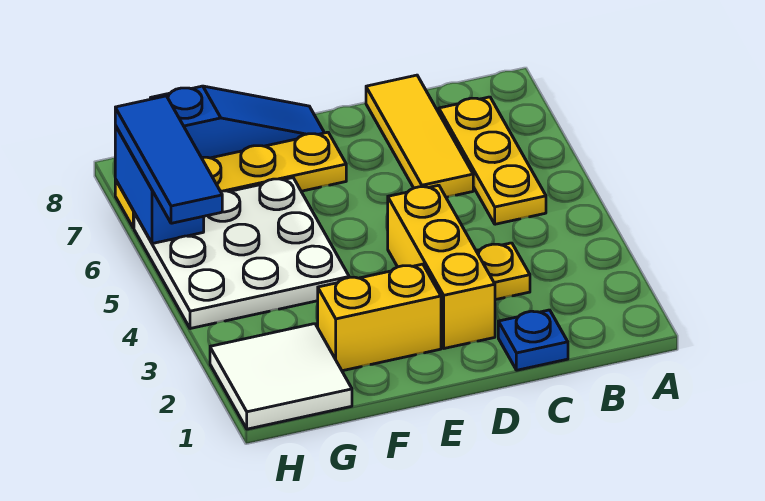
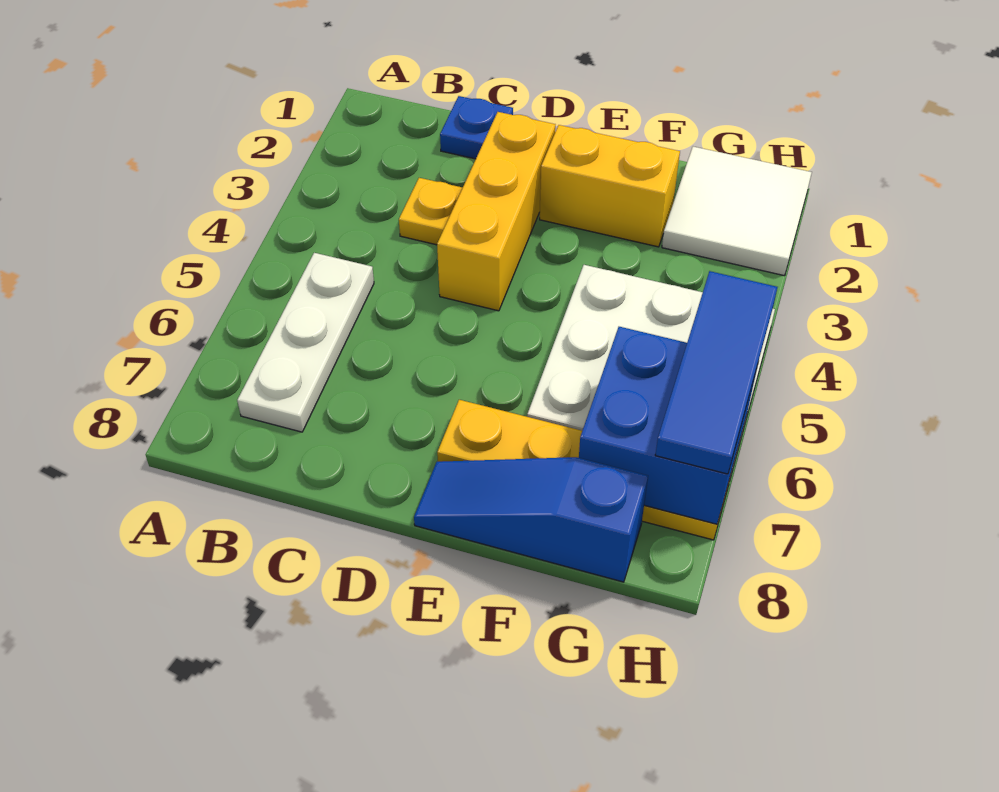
yellow 1x3 plate [439,97,546,224] -> white 1x3 plate [237,253,374,432]
yellow 1x3 tile [366,75,473,197] -> none
blue 1x2 brick [115,125,204,244] -> blue 2x2 brick [579,327,758,524]

